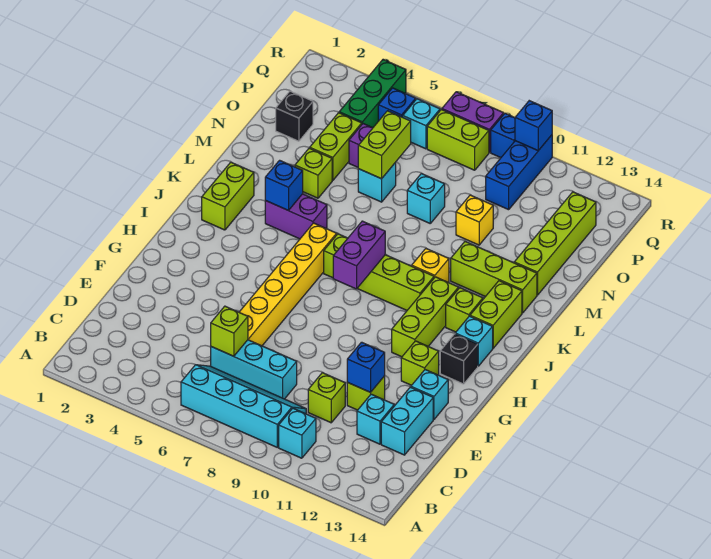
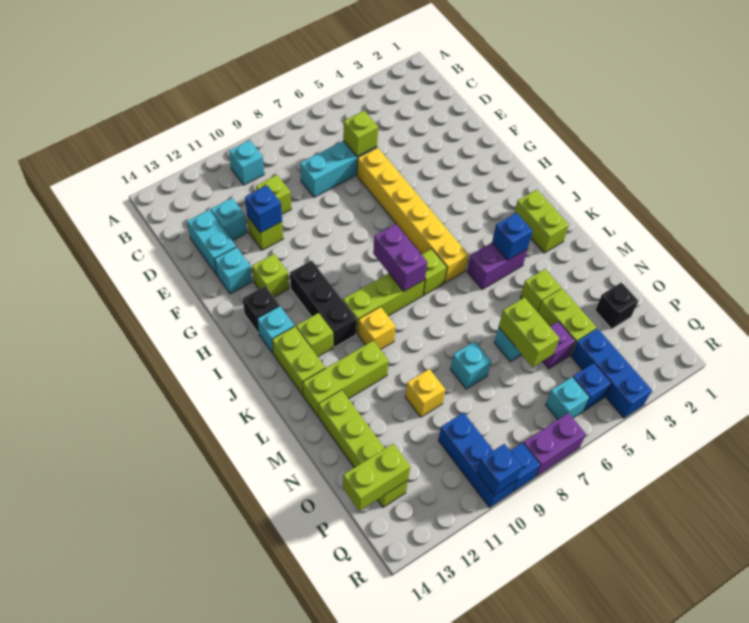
cyan 2x4 slope [181,365,306,447] -> none
lime 1x3 brick [392,277,459,357] -> black 1x3 brick [290,260,357,347]
green 1x3 brick [339,60,406,128] -> blue 1x3 brick [571,328,652,418]
lime 1x2 brick [427,109,489,170] -> lime 1x2 brick moved to [343,444,410,511]

